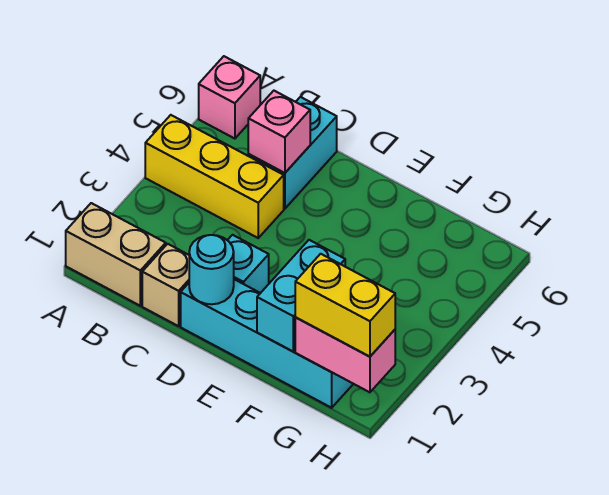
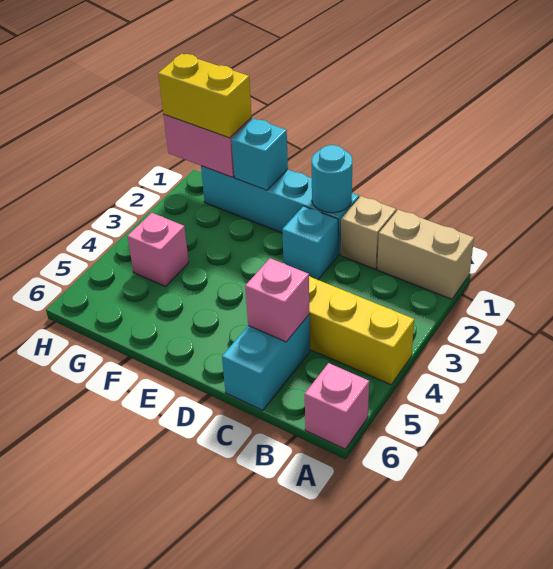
cyan 1x2 brick [257,240,345,351] -> cyan 1x1 brick [232,118,288,190]
none -> pink 1x1 brick [127,213,189,286]

